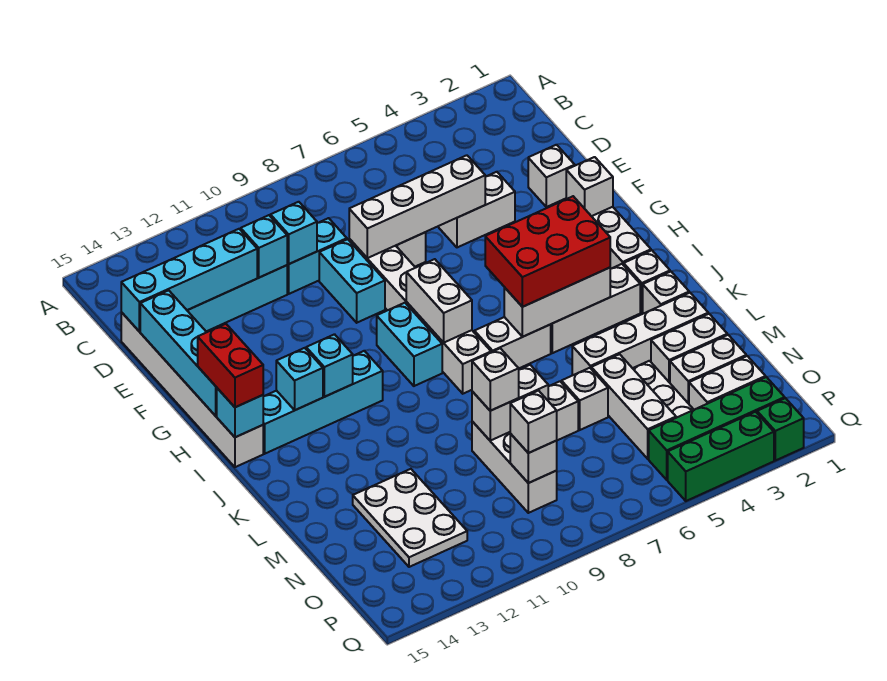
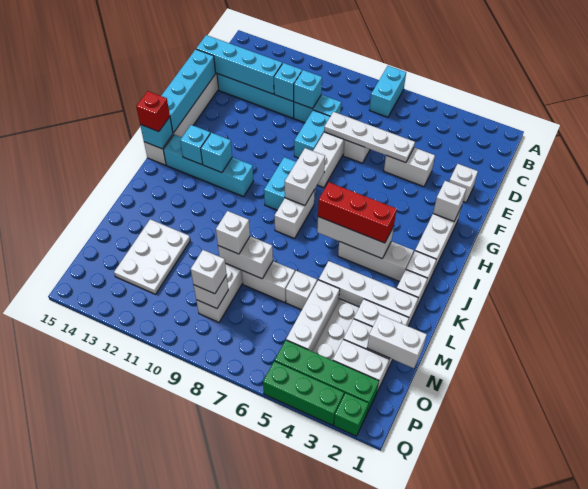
none -> cyan 1x2 brick [370,66,406,117]
white 1x4 brick [349,155,485,258] -> white 1x4 plate [324,112,415,163]
red 1x2 brick [198,324,263,407] -> red 1x1 brick [136,91,170,132]
red 2x3 brick [485,196,610,307] -> red 1x3 brick [318,182,397,243]
white 1x2 brick [474,317,551,368] -> white 1x2 brick moved to [367,314,427,368]

